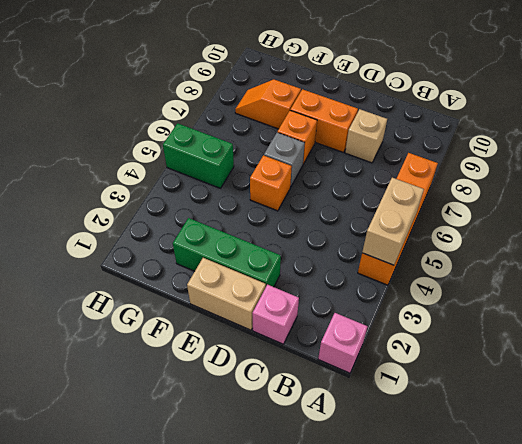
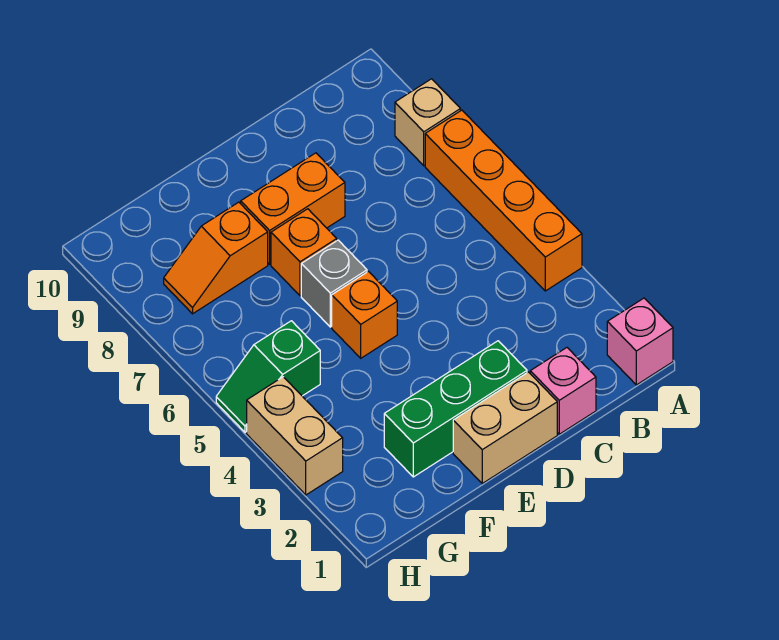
tan 1x2 brick [362,178,424,265] -> tan 1x2 brick moved to [247,377,343,495]
tan 1x1 brick [345,109,387,163] -> tan 1x1 brick moved to [395,79,460,166]
green 1x2 brick [163,123,234,188] -> green 1x2 slope [216,321,320,432]

